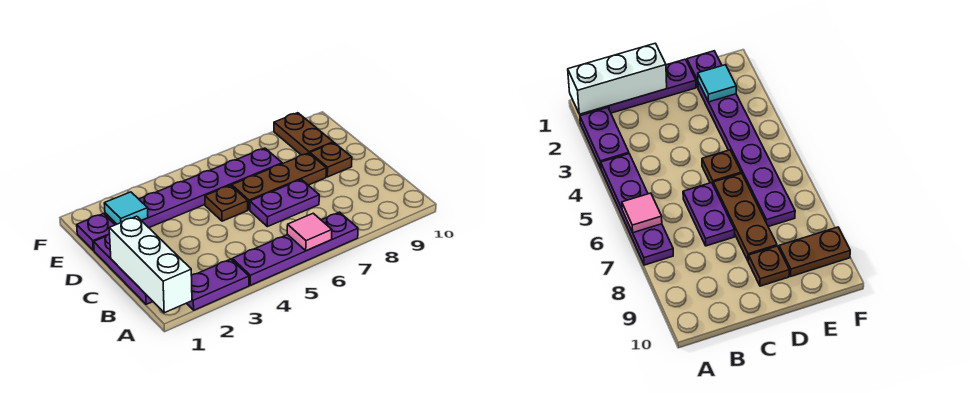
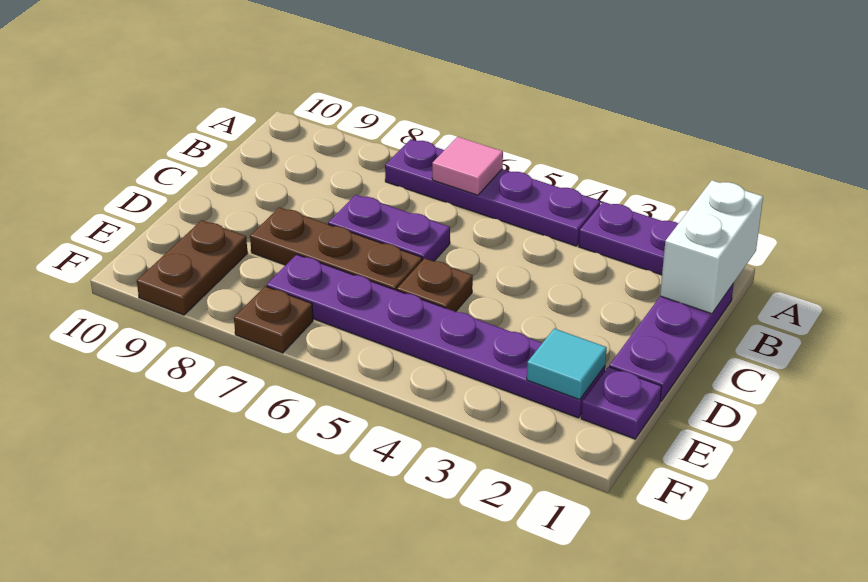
white 1x3 brick [109,216,192,313] -> white 1x2 brick [660,180,763,314]
brown 1x1 plate [310,143,352,177] -> brown 1x1 plate moved to [234,286,313,353]

